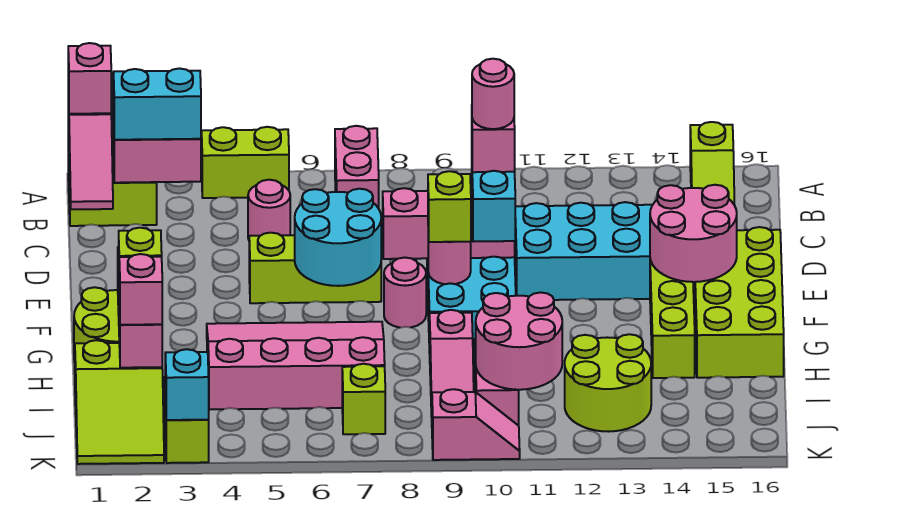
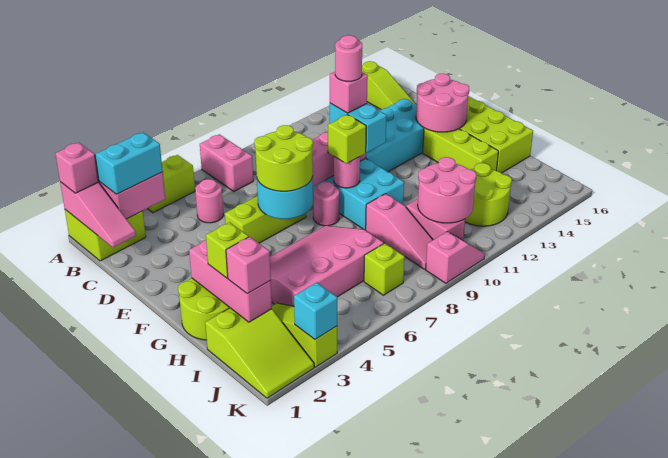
none -> lime 2x2 round brick [254,125,313,191]

